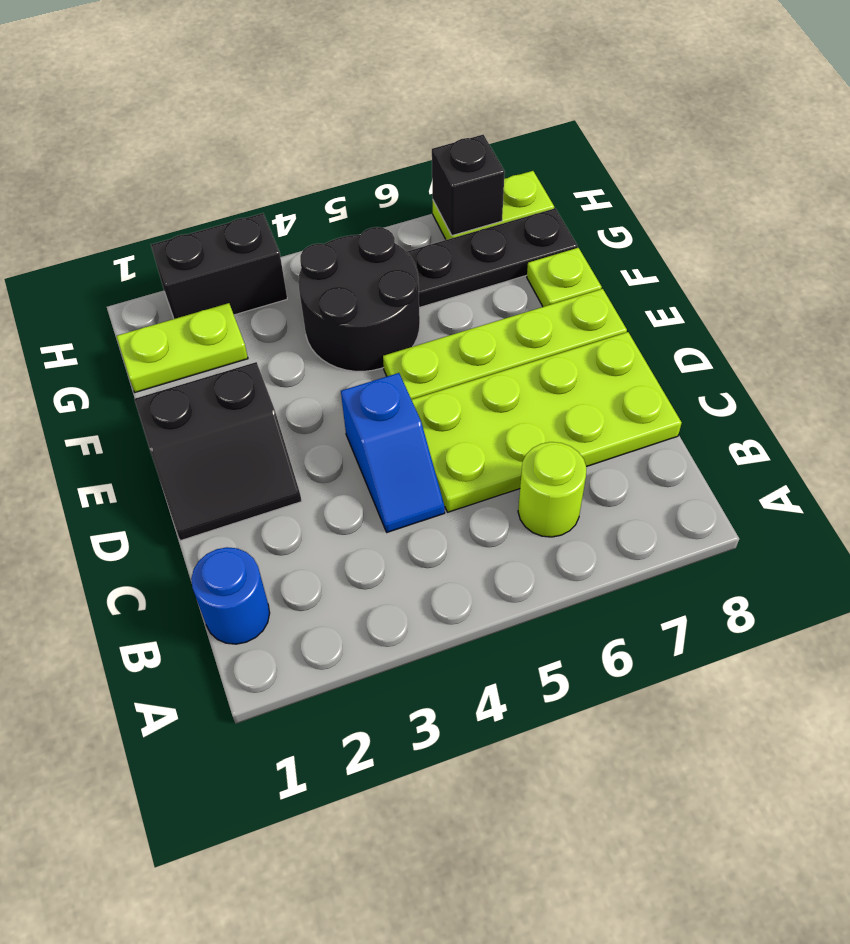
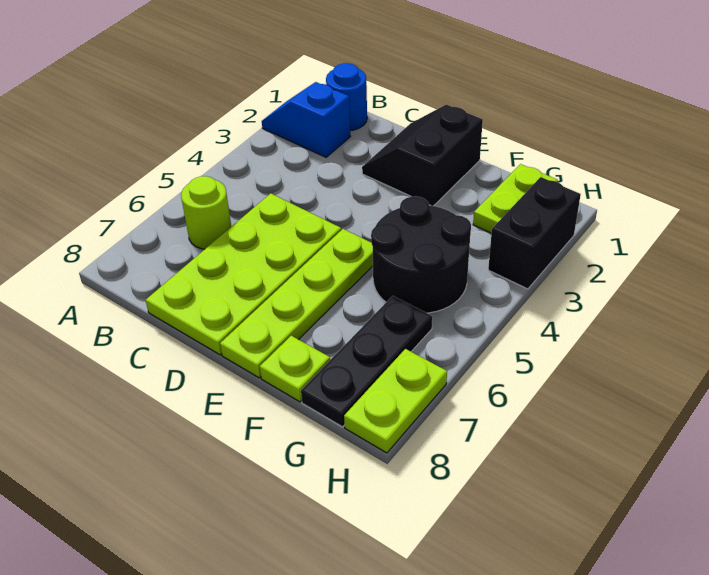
blue 1x2 slope [341,373,445,532] -> blue 1x2 slope moved to [262,82,350,157]
black 1x1 brick [432,135,505,235] -> none

